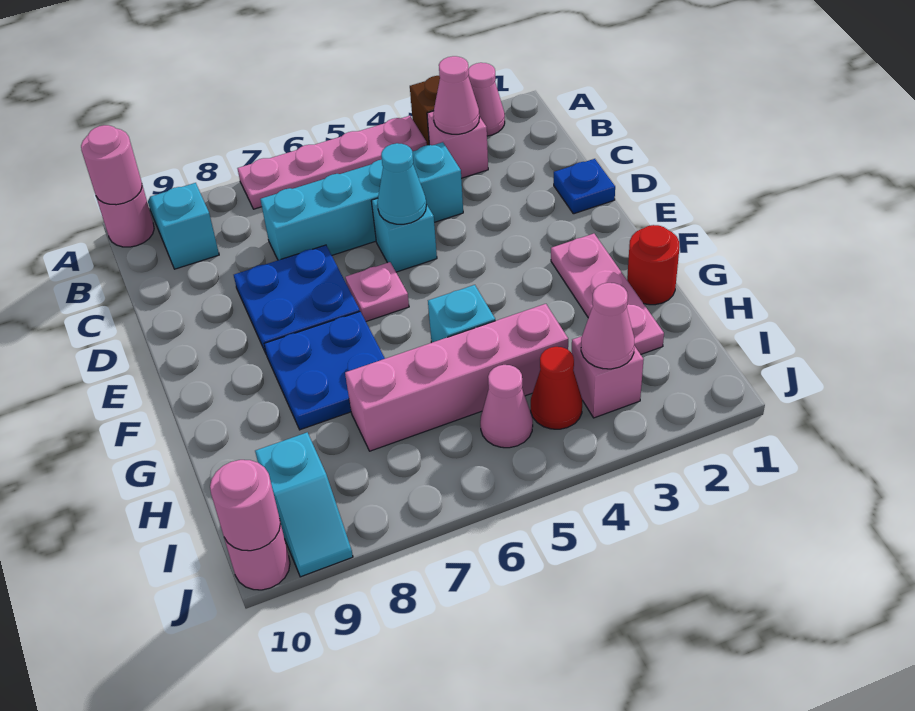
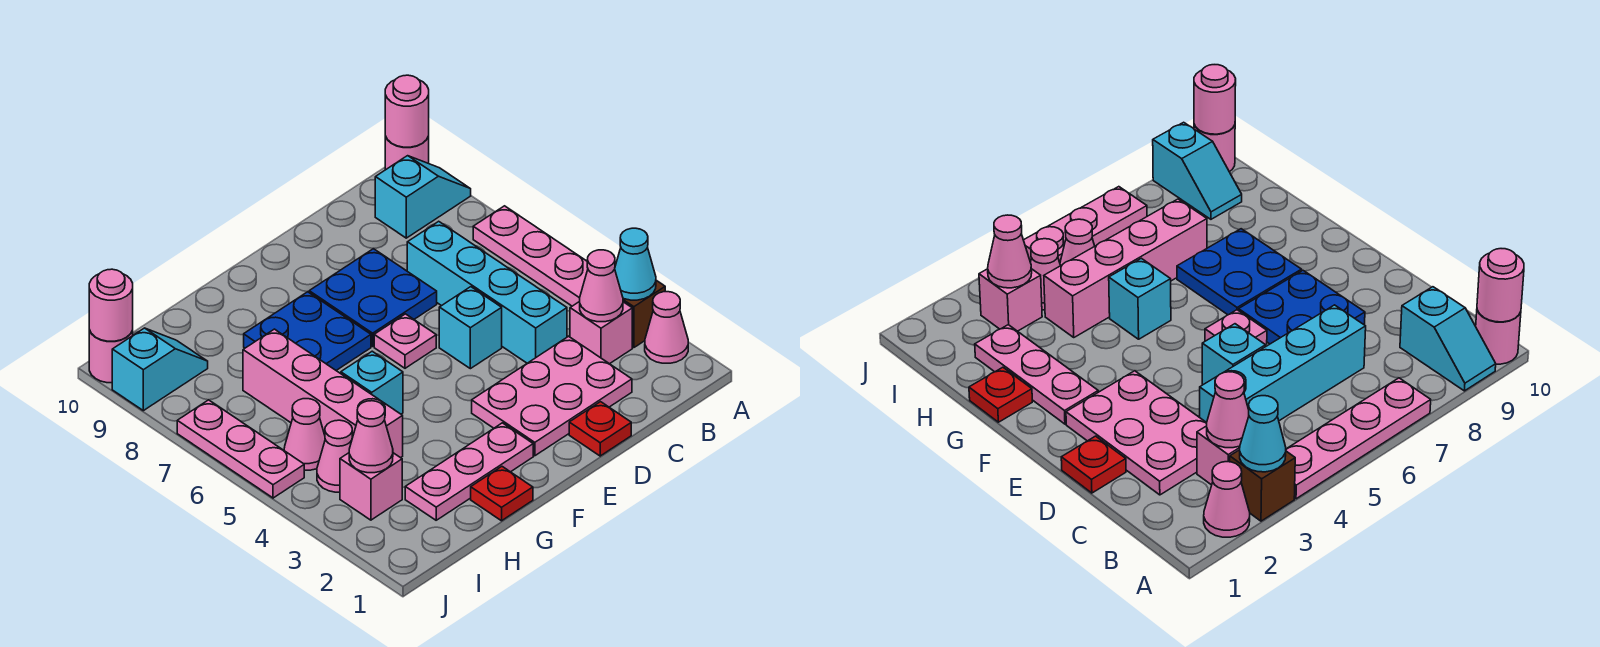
none -> pink 2x3 plate [472,336,632,456]
blue 1x1 plate [554,159,615,214] -> red 1x1 plate [569,402,631,456]
cyan 1x1 cone [377,143,426,224] -> cyan 1x1 cone moved to [615,228,656,300]
red 1x1 round brick [627,225,679,305] -> red 1x1 plate [471,467,533,521]
red 1x1 cone [531,347,582,429] -> pink 1x1 cone [317,420,352,492]
cyan 1x2 slope [255,432,353,577] -> cyan 1x2 slope turned to [112,328,208,411]
none -> pink 1x3 plate [177,400,304,498]

